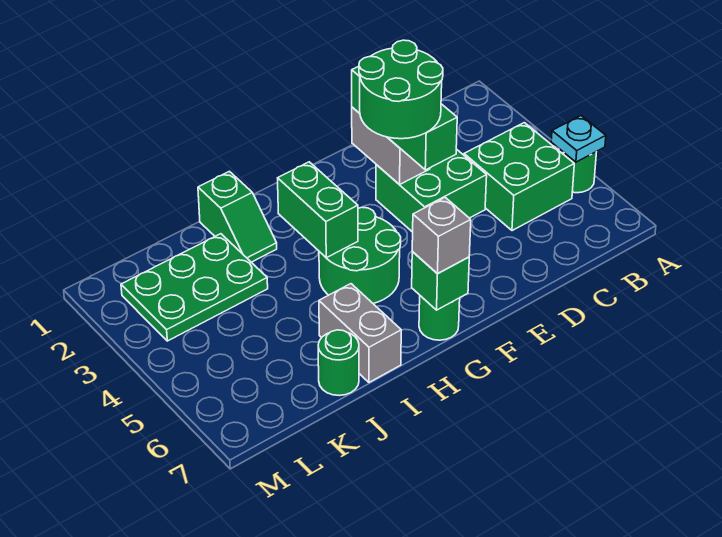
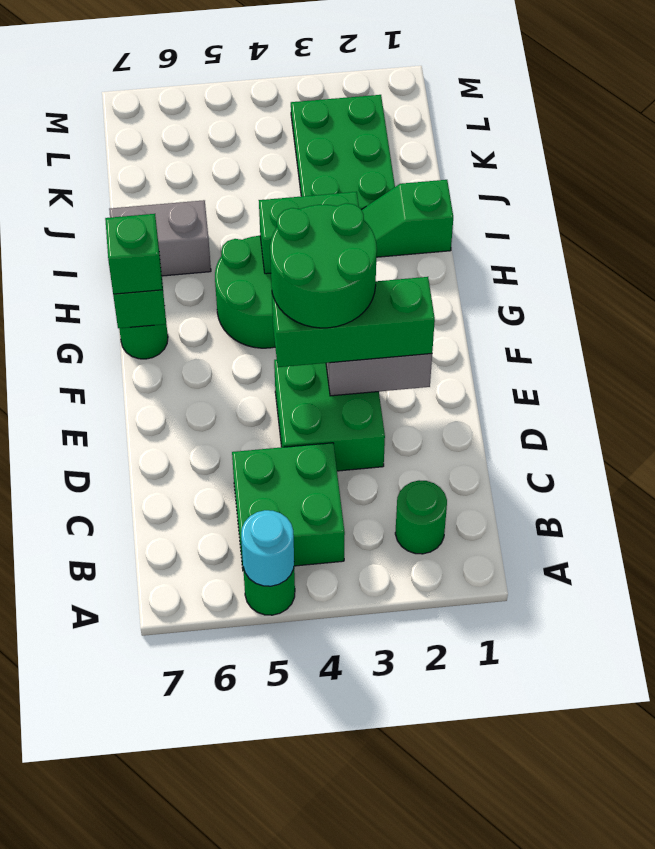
cyan 1x1 plate [551,116,606,162] -> cyan 1x1 round brick [241,510,294,586]
grey 1x1 brick [412,198,471,274] -> green 1x1 brick [105,214,162,294]
green 1x1 round brick [318,330,359,396] -> green 1x1 round brick moved to [395,480,447,554]

